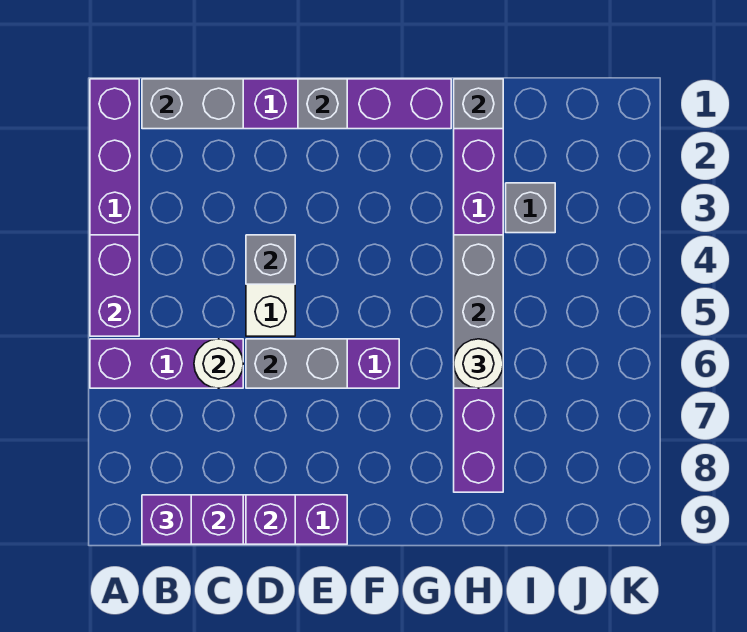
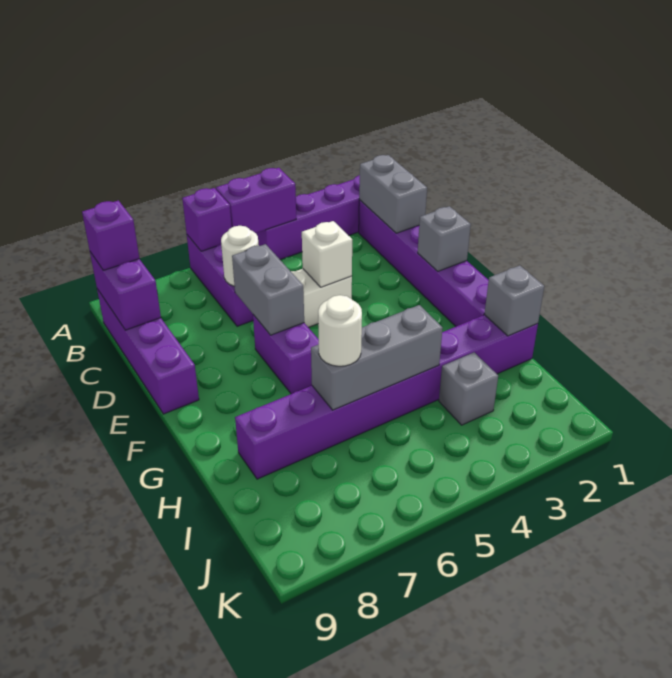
grey 1x1 brick [246,235,295,284] -> white 1x1 brick [302,221,352,287]
purple 1x1 brick [246,495,295,544] -> purple 1x1 brick moved to [182,188,232,251]

